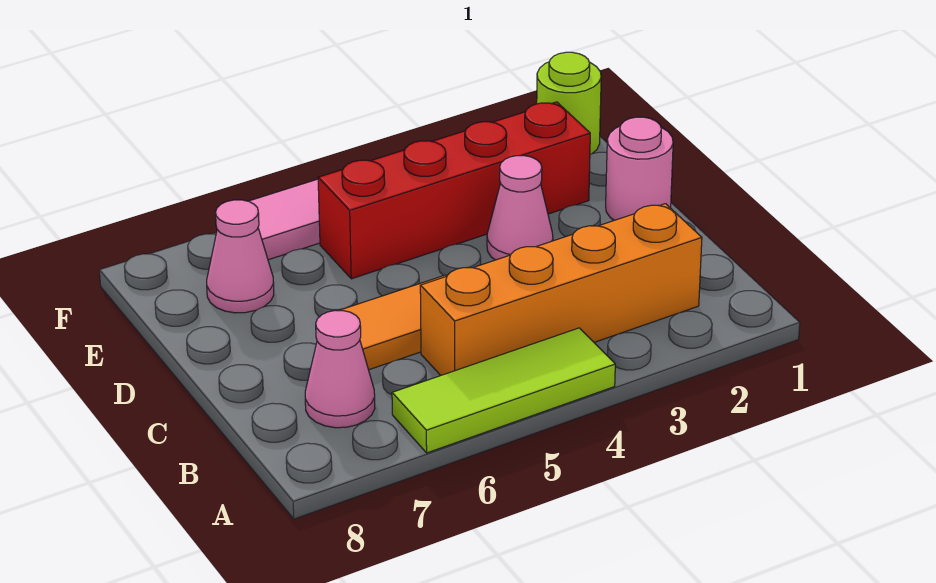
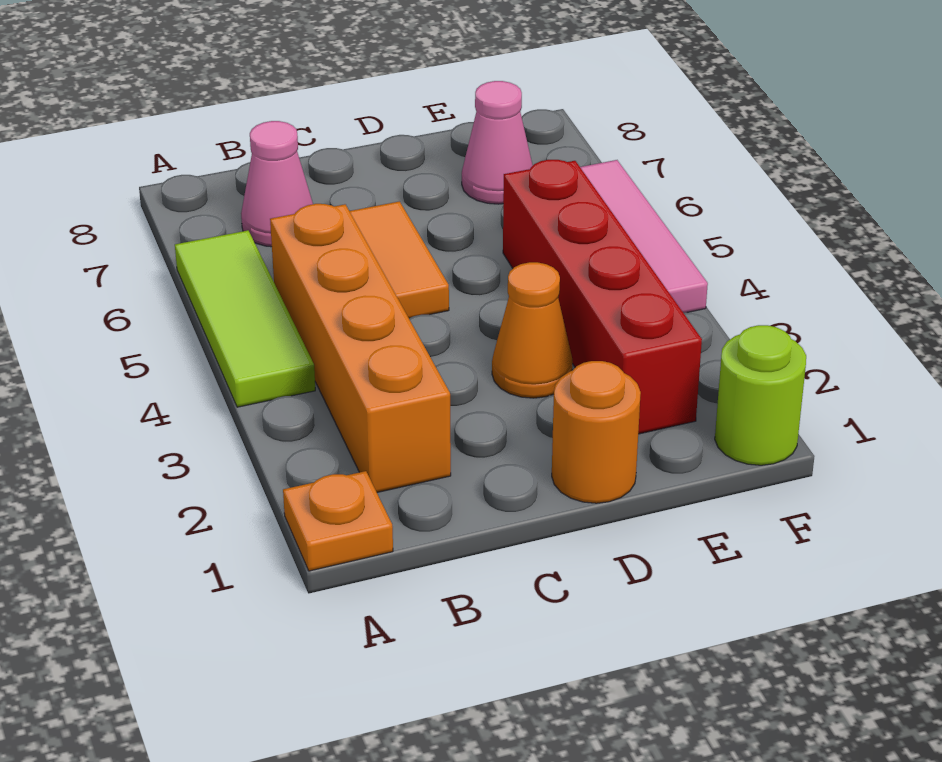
none -> orange 1x1 plate [283,471,393,571]
pink 1x1 round brick [606,117,673,220] -> orange 1x1 round brick [552,361,641,503]
pink 1x1 cone [487,156,553,260] -> orange 1x1 cone [492,262,572,398]

